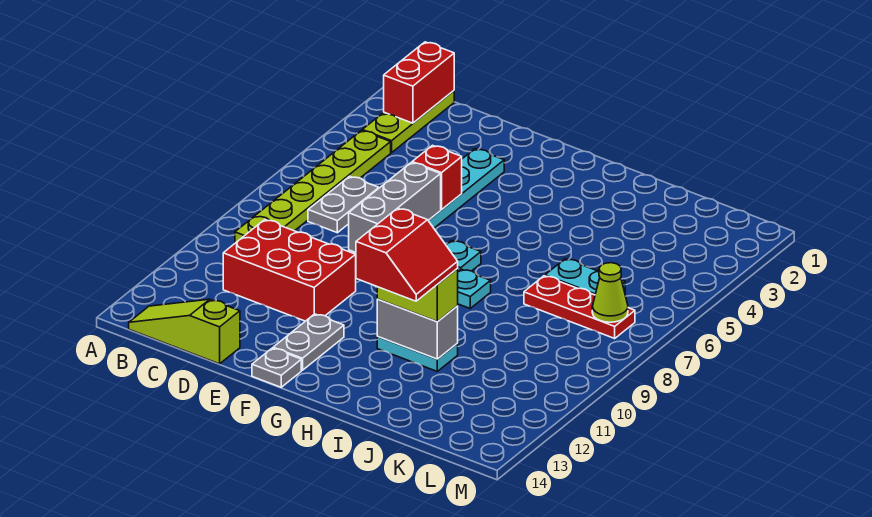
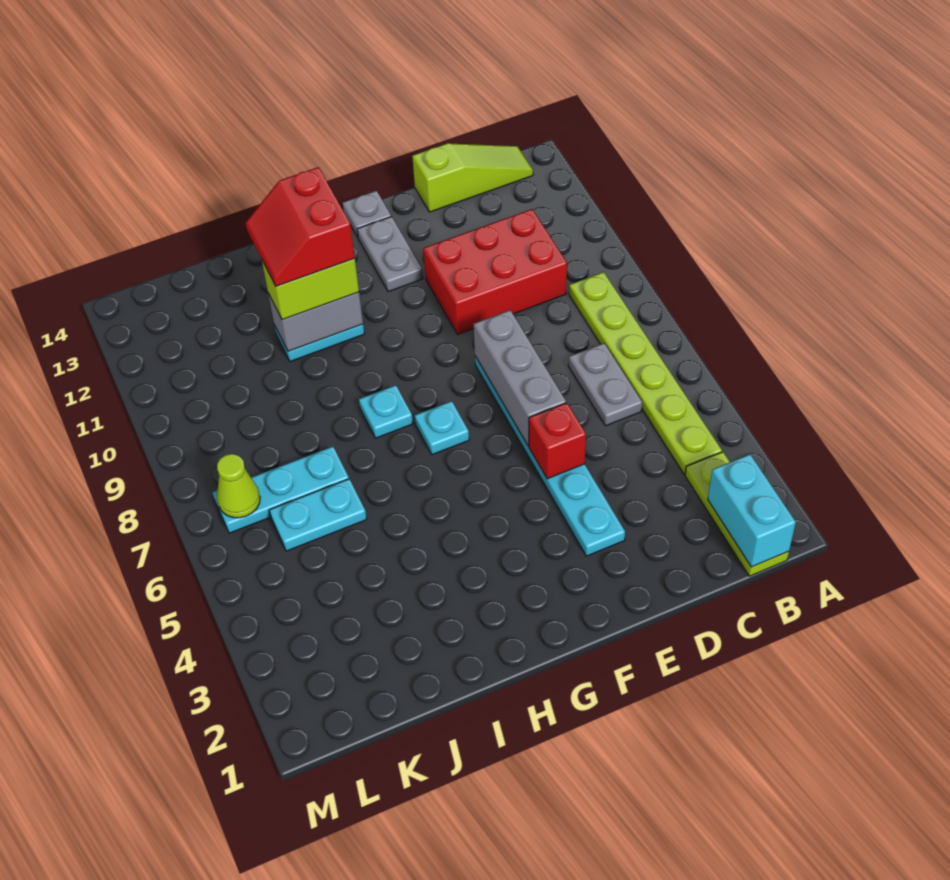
red 1x2 brick [384,42,454,123] -> cyan 1x2 brick [708,454,796,567]
red 1x3 plate [524,276,635,338] -> cyan 1x3 plate [213,446,349,533]

